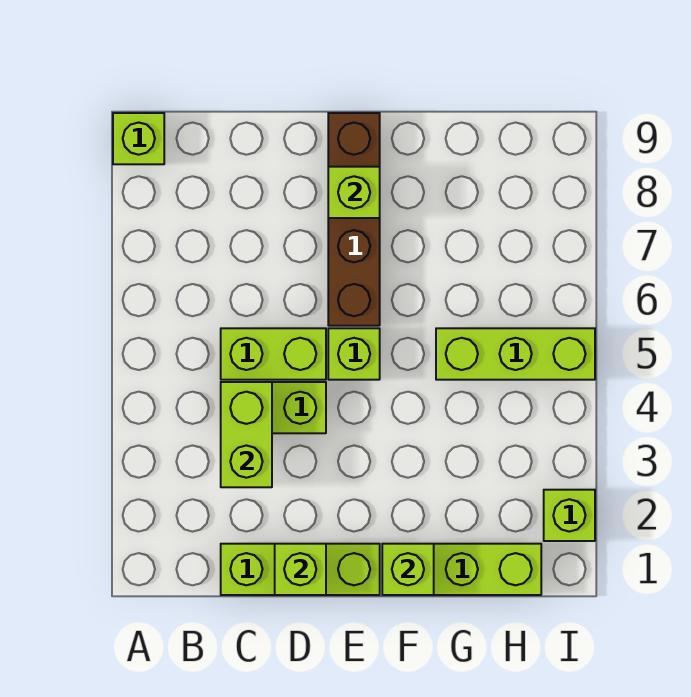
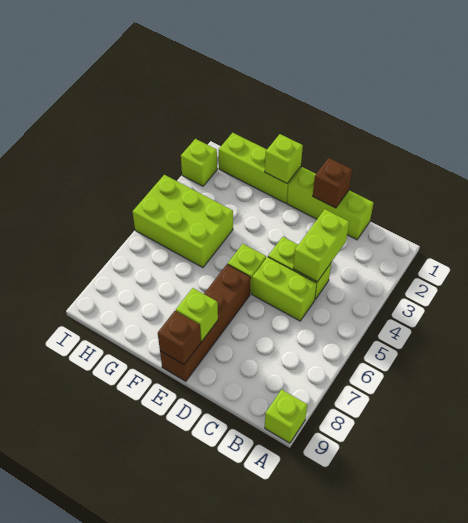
lime 1x1 brick [275,544,326,595] -> brown 1x1 brick [313,158,352,208]
none -> brown 1x1 brick [158,311,201,365]
lime 1x3 brick [436,328,595,380] -> lime 2x3 brick [133,175,233,268]

